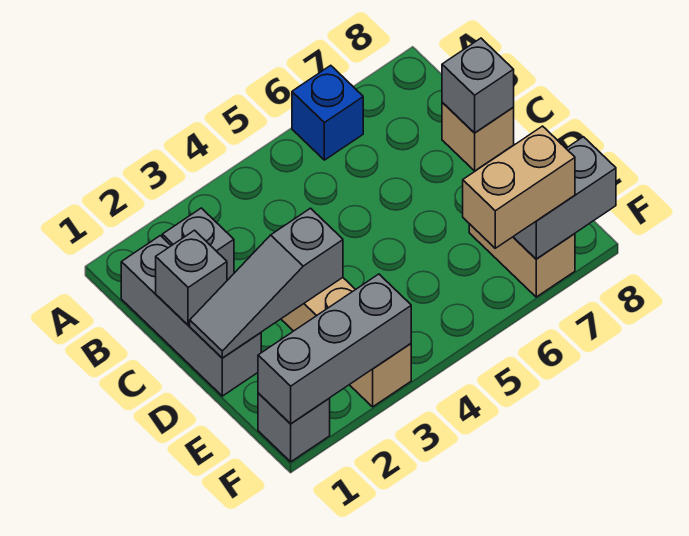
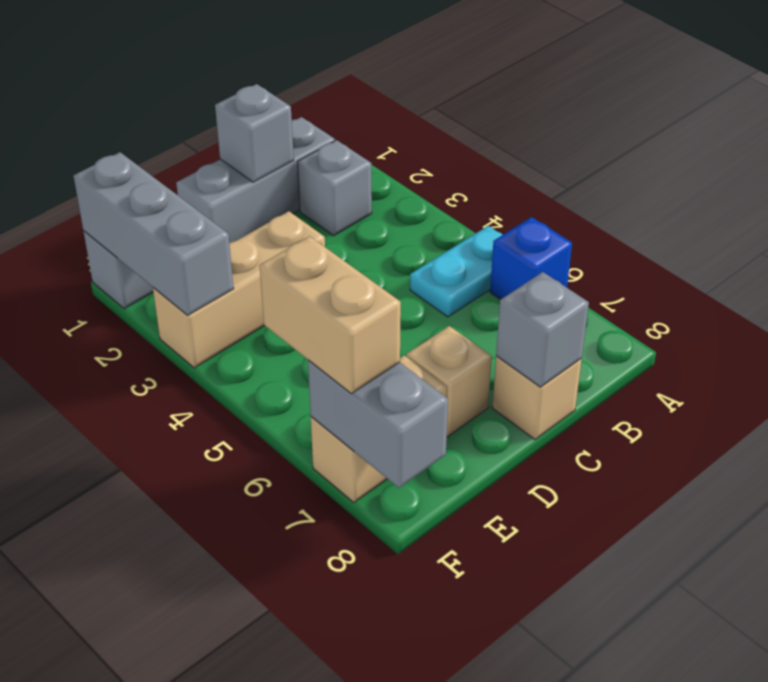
none -> cyan 1x2 plate [410,226,502,317]
grey 1x3 slope [190,208,343,358] -> none
none -> tan 1x1 brick [406,326,492,437]

